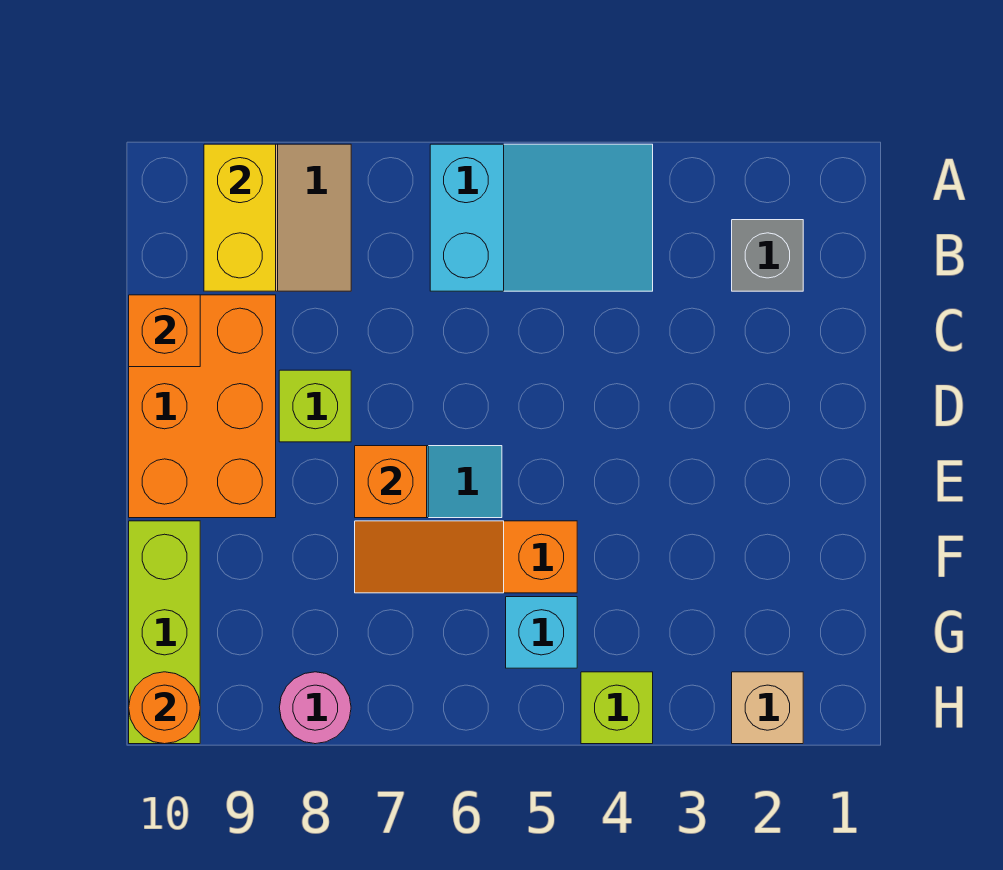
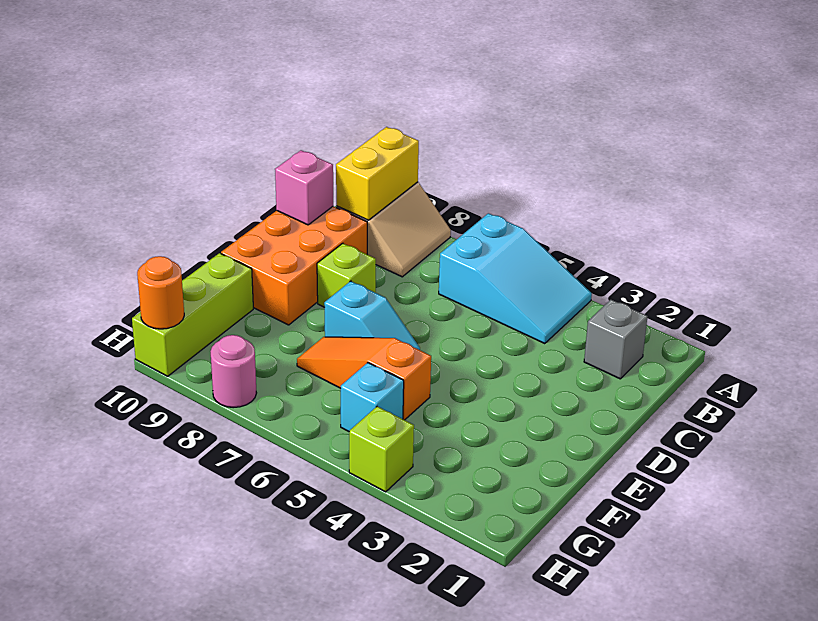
orange 1x1 brick [129,295,200,367] -> pink 1x1 brick [275,150,333,225]
orange 1x1 brick [355,446,427,518] -> none
tan 1x1 brick [732,672,803,744] -> none

